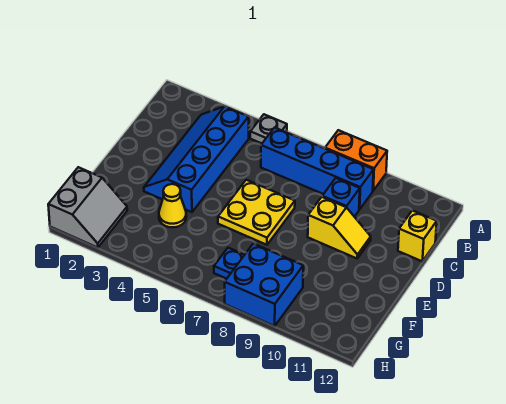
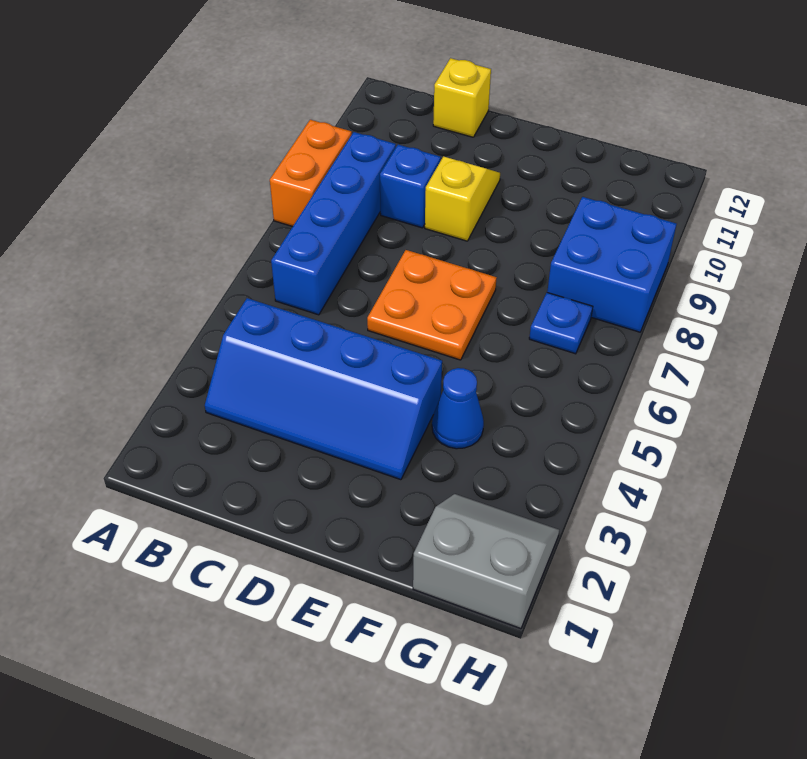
grey 1x1 plate [250,114,287,143] -> none
yellow 2x2 plate [218,180,295,245] -> orange 2x2 plate [367,250,497,360]
yellow 1x1 cone [159,184,186,227] -> blue 1x1 cone [432,368,484,449]

